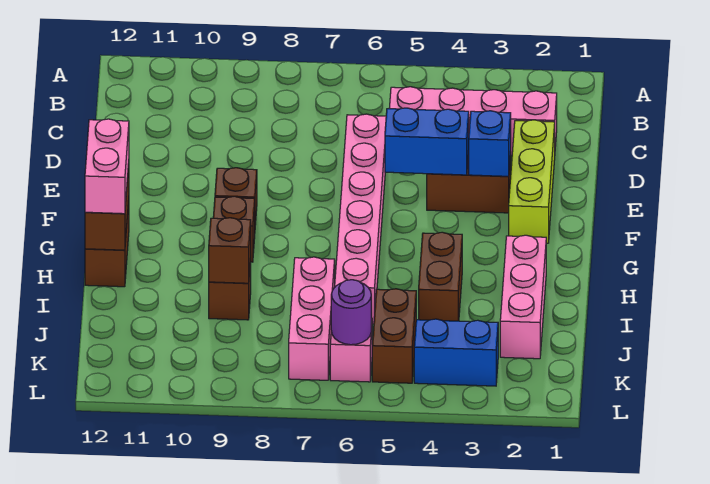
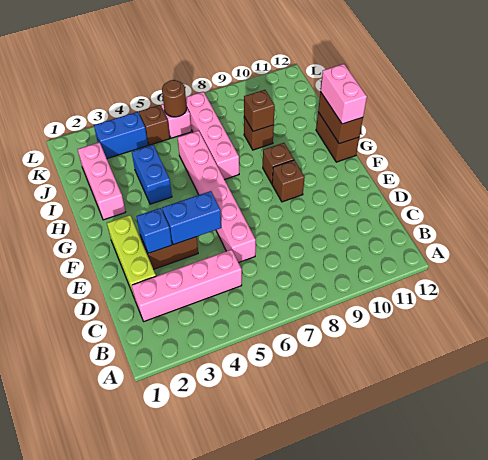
brown 1x2 brick [419,232,462,321] -> blue 1x2 brick [132,145,172,204]
pink 1x3 brick [289,257,335,380] -> pink 1x4 brick [186,92,239,179]
brown 1x2 brick [372,289,416,383] -> brown 1x1 brick [139,105,170,145]
purple 1x1 round brick [331,280,371,345] -> brown 1x1 round brick [162,80,187,117]

